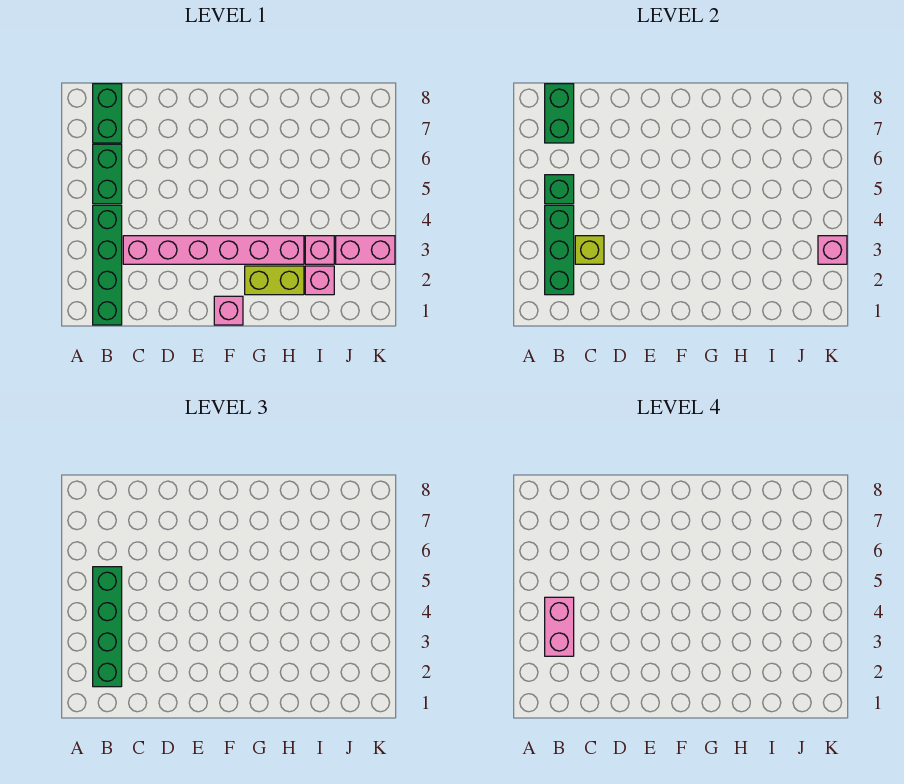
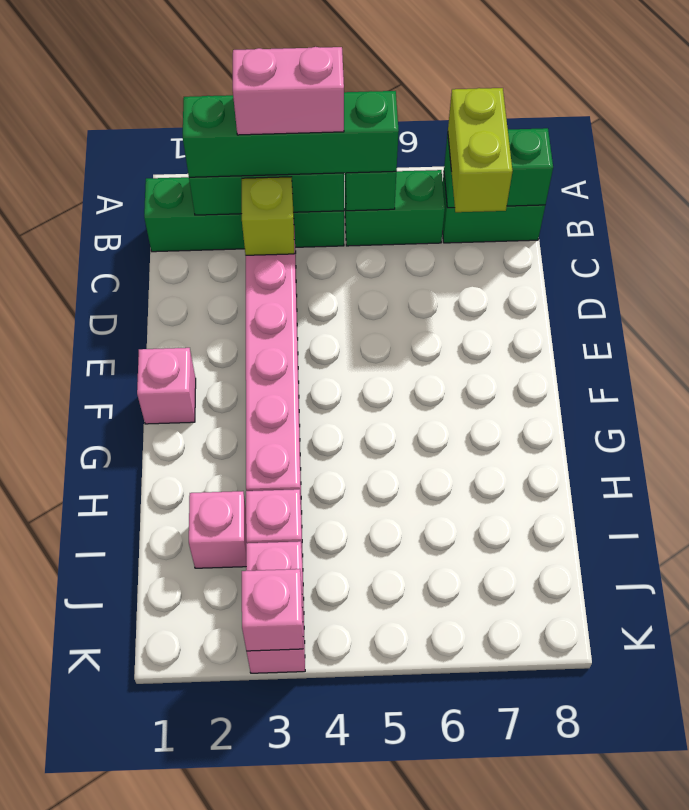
lime 1x2 brick [245,266,304,295] -> lime 1x2 brick moved to [448,88,513,212]

